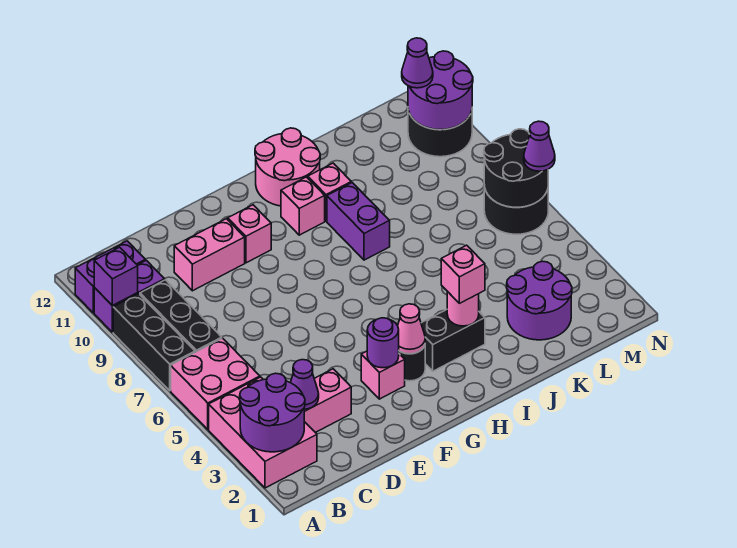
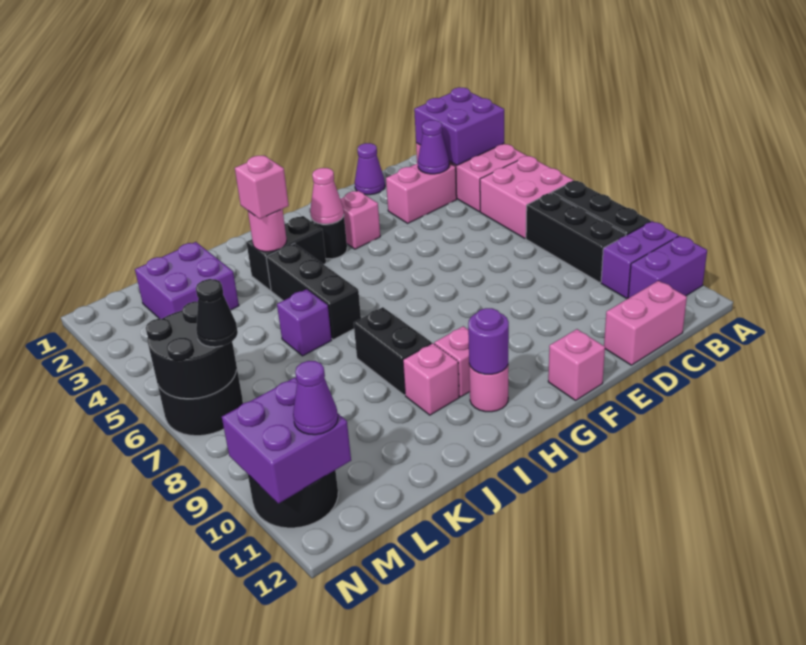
purple 2x2 round brick [240,373,305,452] -> purple 2x2 brick [414,87,504,165]
purple 1x1 brick [94,247,138,306] -> purple 1x1 brick moved to [277,289,332,356]
pink 1x2 brick [174,219,245,291] -> pink 1x2 brick moved to [604,281,687,365]
purple 1x1 round brick [367,318,399,368] -> purple 1x1 round brick moved to [468,308,509,374]
pink 1x1 brick [228,205,271,263] -> pink 1x1 brick moved to [548,329,605,400]
pink 2x2 round brick [255,128,320,206] -> pink 1x1 round brick [469,364,508,412]
none -> black 1x3 brick [266,244,361,340]
purple 1x2 brick [327,183,390,260] -> black 1x2 brick [354,307,432,395]
purple 2x2 round brick [507,261,572,340] -> purple 2x2 brick [135,242,239,319]
none -> black 1x1 cone [196,279,238,347]
purple 2x2 round brick [408,51,473,130] -> purple 2x2 brick [222,378,351,504]
purple 1x1 cone [524,121,555,171] -> purple 1x1 cone moved to [355,143,385,195]

